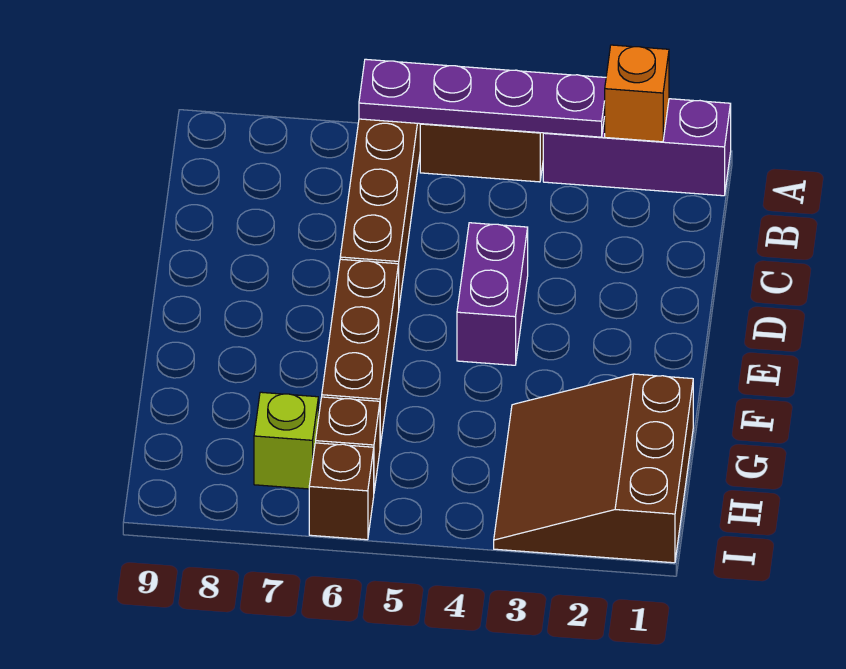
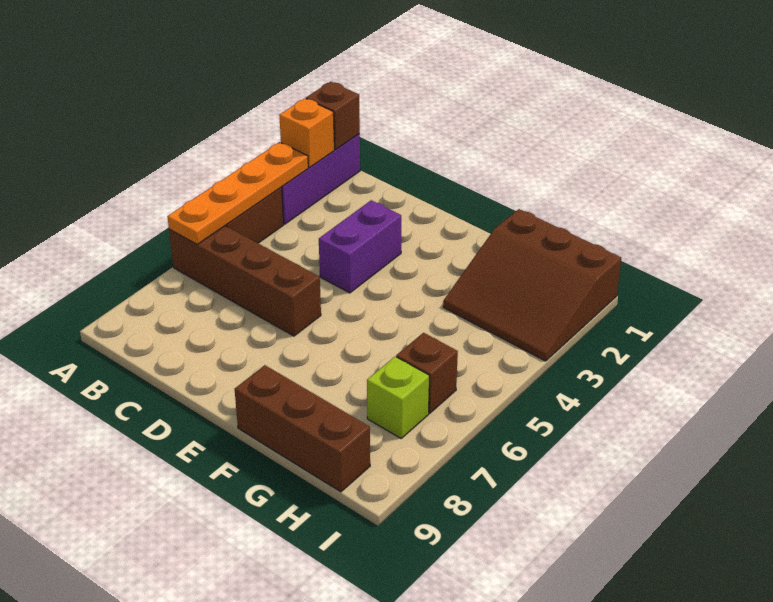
purple 1x4 plate [359,59,606,137] -> orange 1x4 plate [167,142,308,244]
purple 1x2 brick [457,223,528,365] -> purple 1x2 brick turned to [319,200,401,293]
brown 1x3 brick [322,259,399,446] -> brown 1x3 brick moved to [235,365,370,492]
brown 1x1 brick [309,443,374,540] -> brown 1x1 brick moved to [306,82,360,150]

